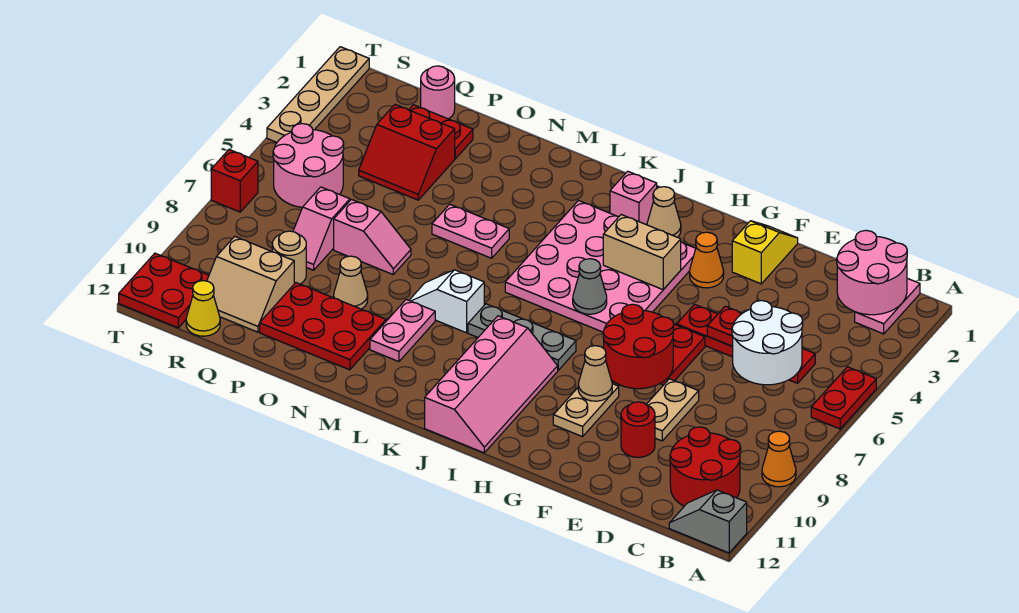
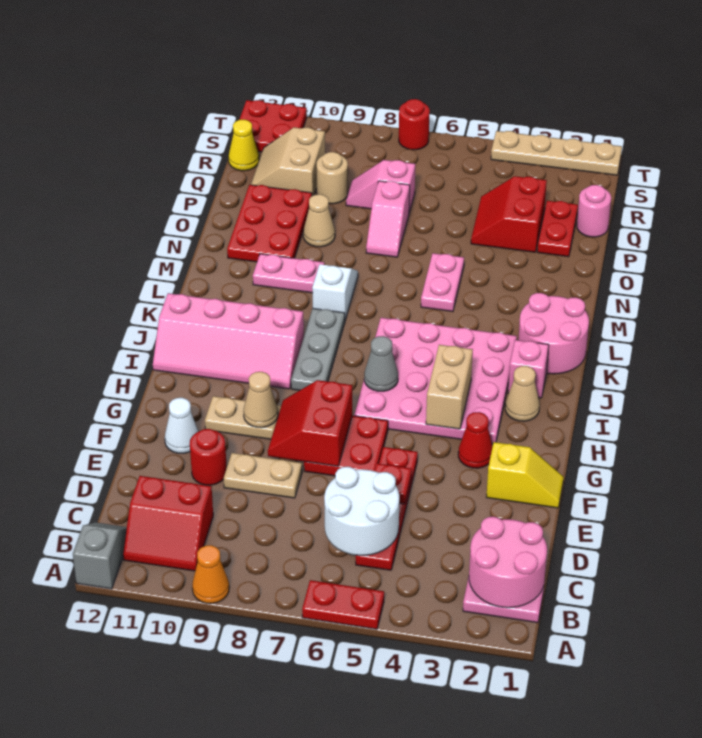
red 2x2 round brick [670,427,741,506] -> red 2x2 slope [123,476,213,571]
red 2x2 round brick [603,304,674,389] -> red 2x2 slope [268,380,352,466]
none -> white 1x1 cone [165,398,198,453]
orange 1x1 cone [690,232,724,288] -> red 1x1 cone [458,412,493,468]
pink 2x2 round brick [273,124,344,207] -> pink 2x2 round brick moved to [518,293,589,374]
red 1x1 brick [211,150,258,212] -> red 1x1 round brick [399,99,430,150]

